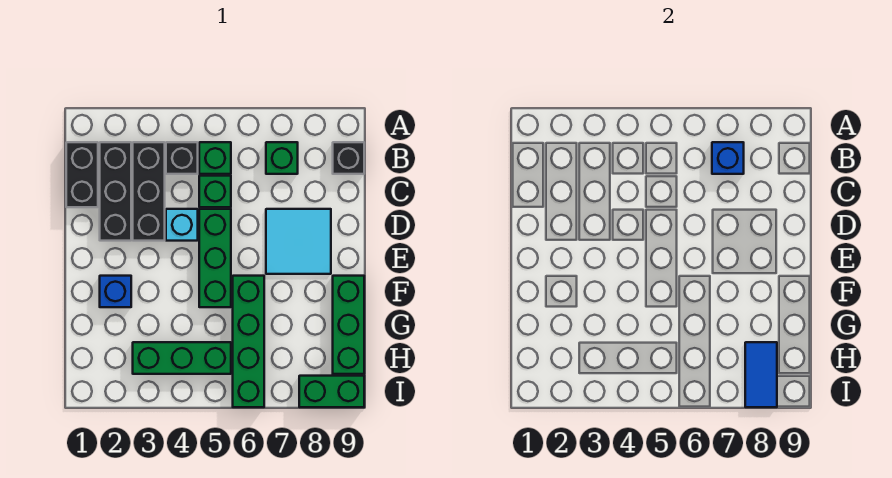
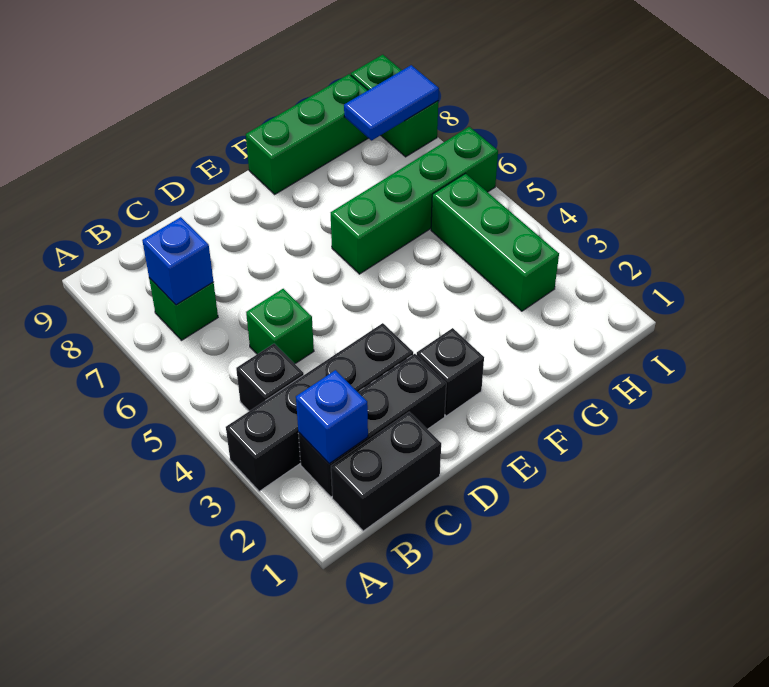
black 1x3 brick [133,142,165,241] -> black 1x4 brick [226,323,413,491]
green 1x1 brick [199,142,231,174] -> none
black 1x1 brick [333,142,364,174] -> black 1x1 brick moved to [417,328,484,416]
cyan 1x1 brick [166,209,198,241] -> none
green 1x3 brick [199,209,231,307] -> none
cyan 2x2 tile [266,209,331,274] -> none
blue 1x1 brick [100,276,131,307] -> blue 1x1 brick moved to [296,370,368,464]

